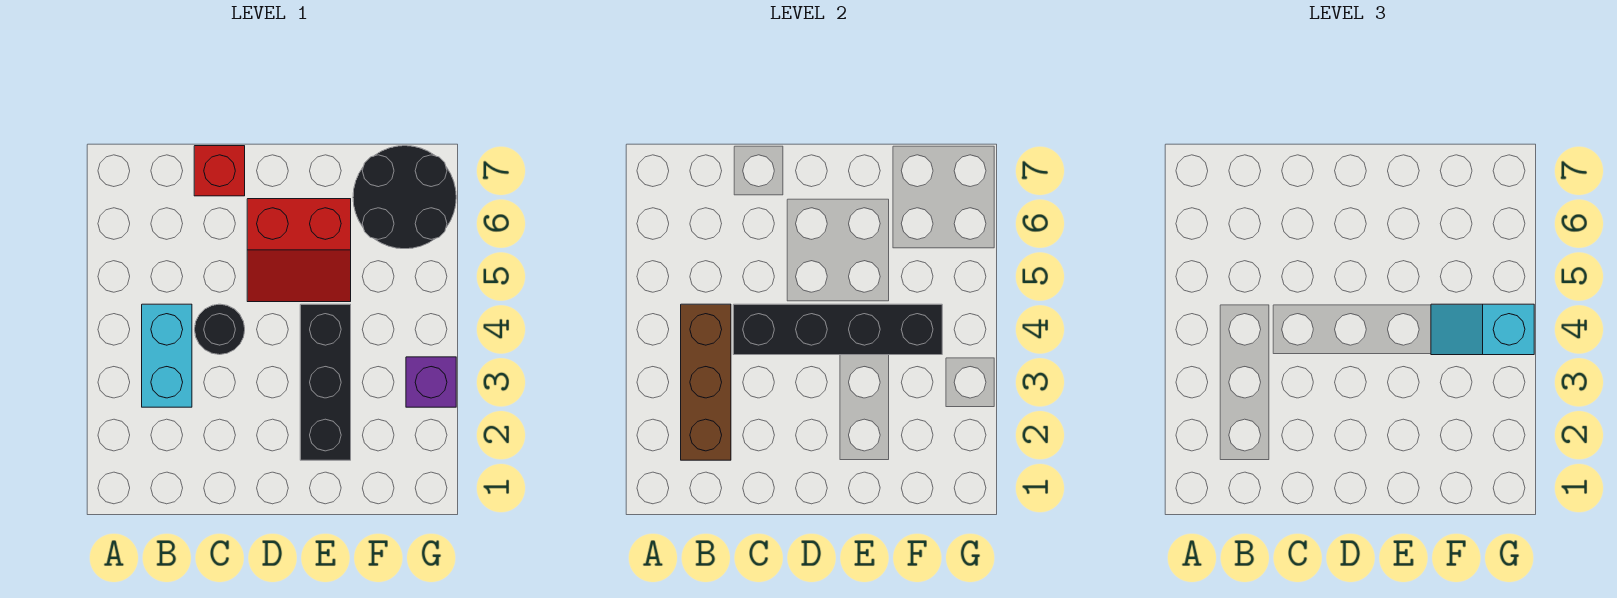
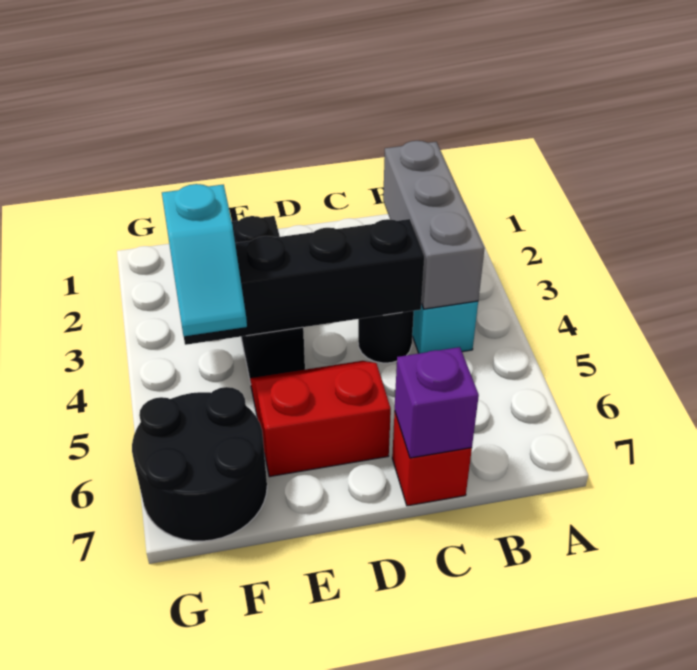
brown 1x3 brick [681,304,731,460] -> grey 1x3 brick [383,141,485,309]
cyan 1x2 slope [1431,304,1534,355] -> cyan 1x2 slope turned to [162,184,247,336]
purple 1x1 brick [406,357,456,407] -> purple 1x1 brick moved to [395,347,479,458]

